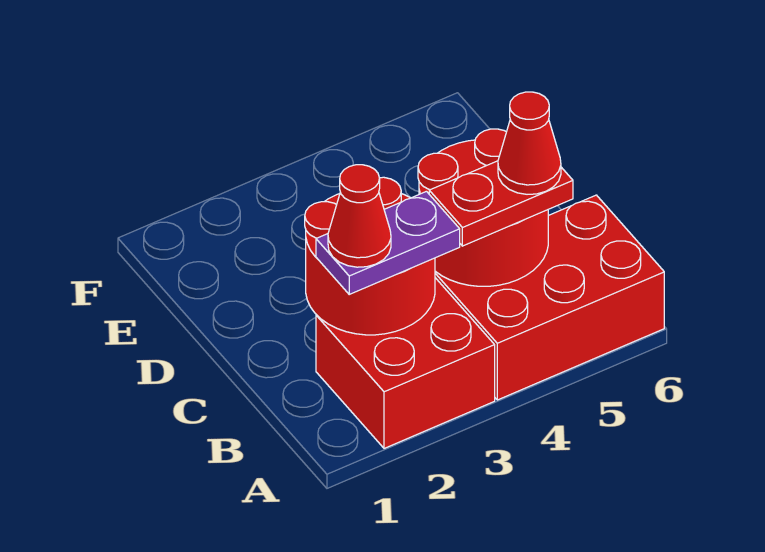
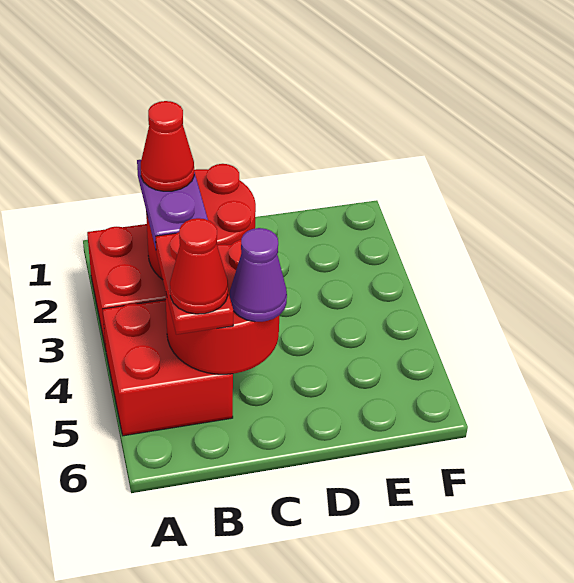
red 2x3 brick [435,195,664,400] -> red 2x2 brick [103,300,233,436]
none -> purple 1x1 cone [230,228,287,322]

